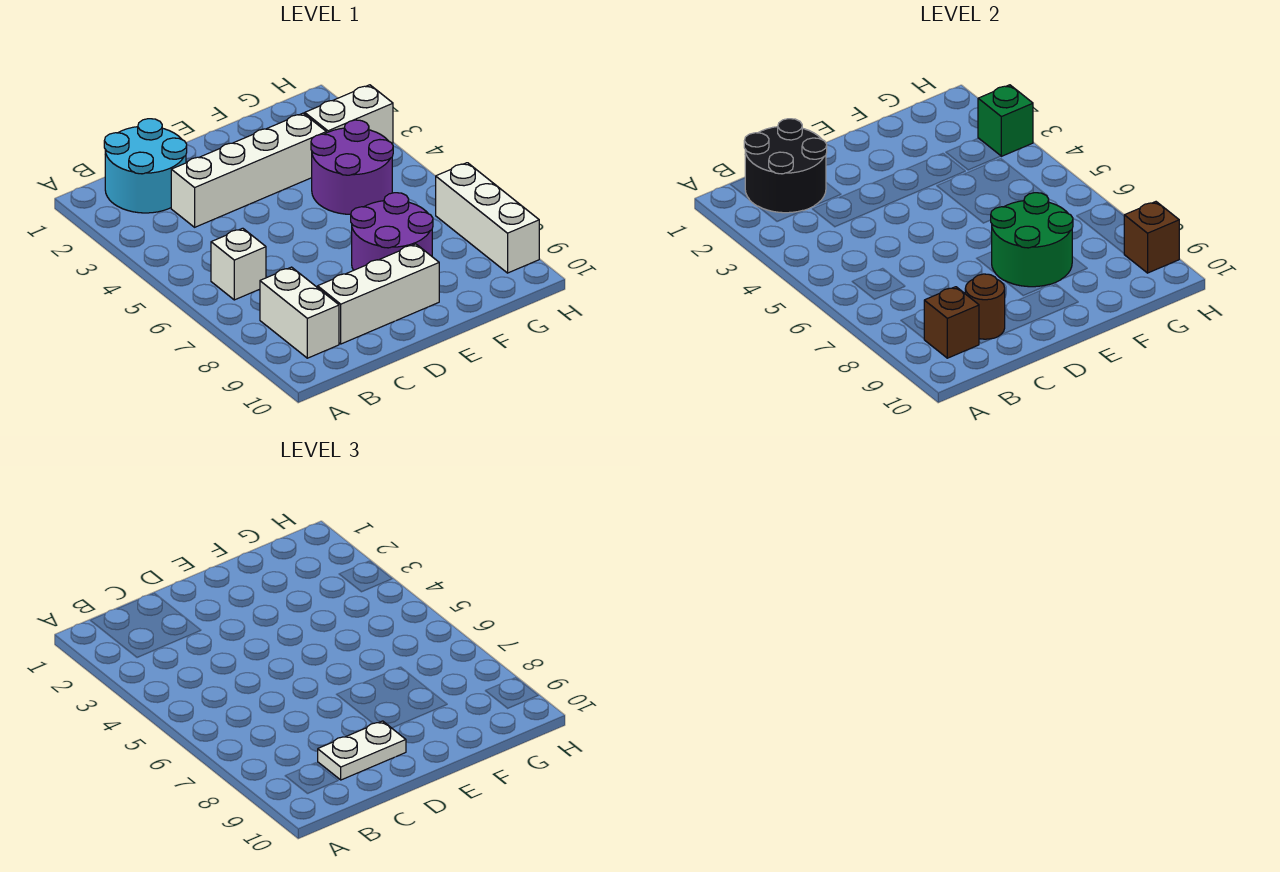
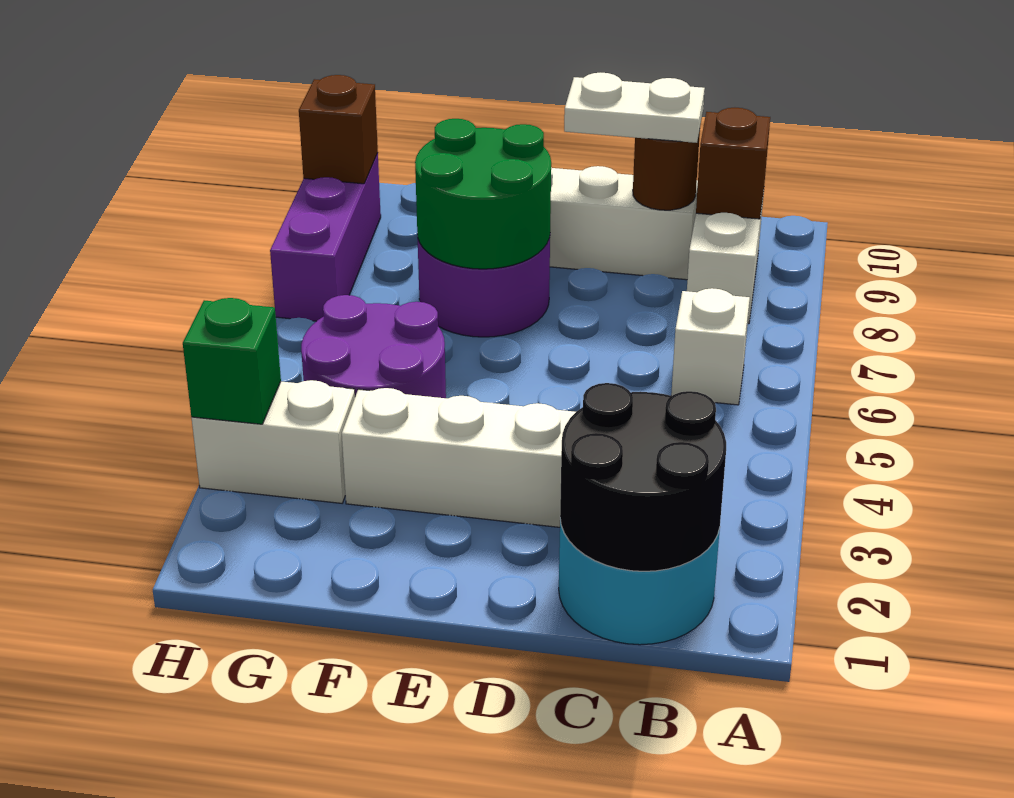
white 1x3 brick [436,163,539,273] -> purple 1x3 brick [270,153,381,321]

